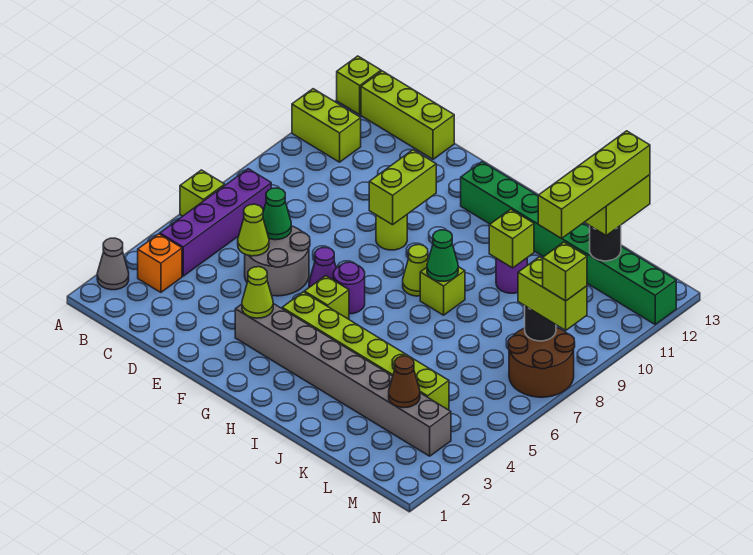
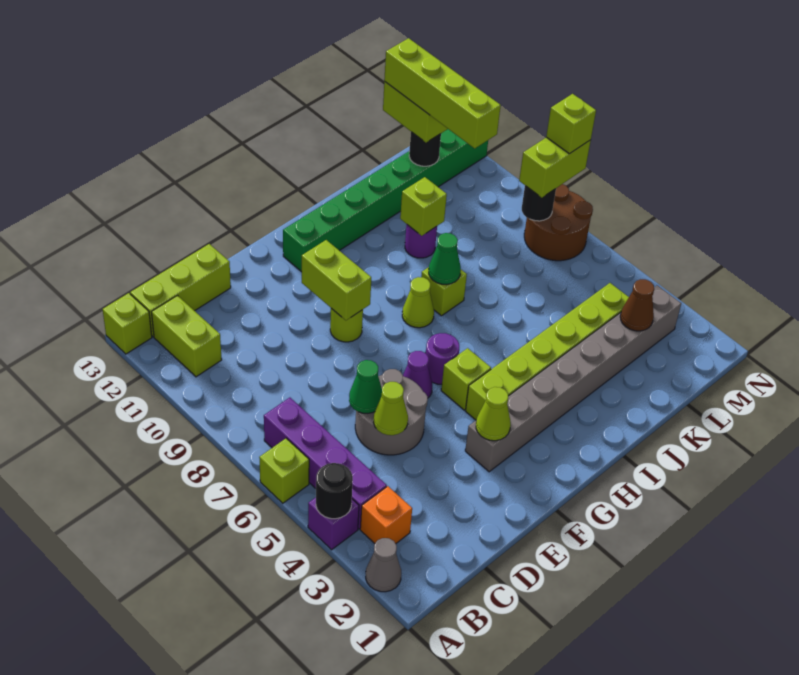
none -> purple 1x1 brick [308,498,359,550]
none -> black 1x1 round brick [316,463,353,519]
lime 1x2 brick [292,89,361,162] -> lime 1x2 brick turned to [152,296,222,377]

